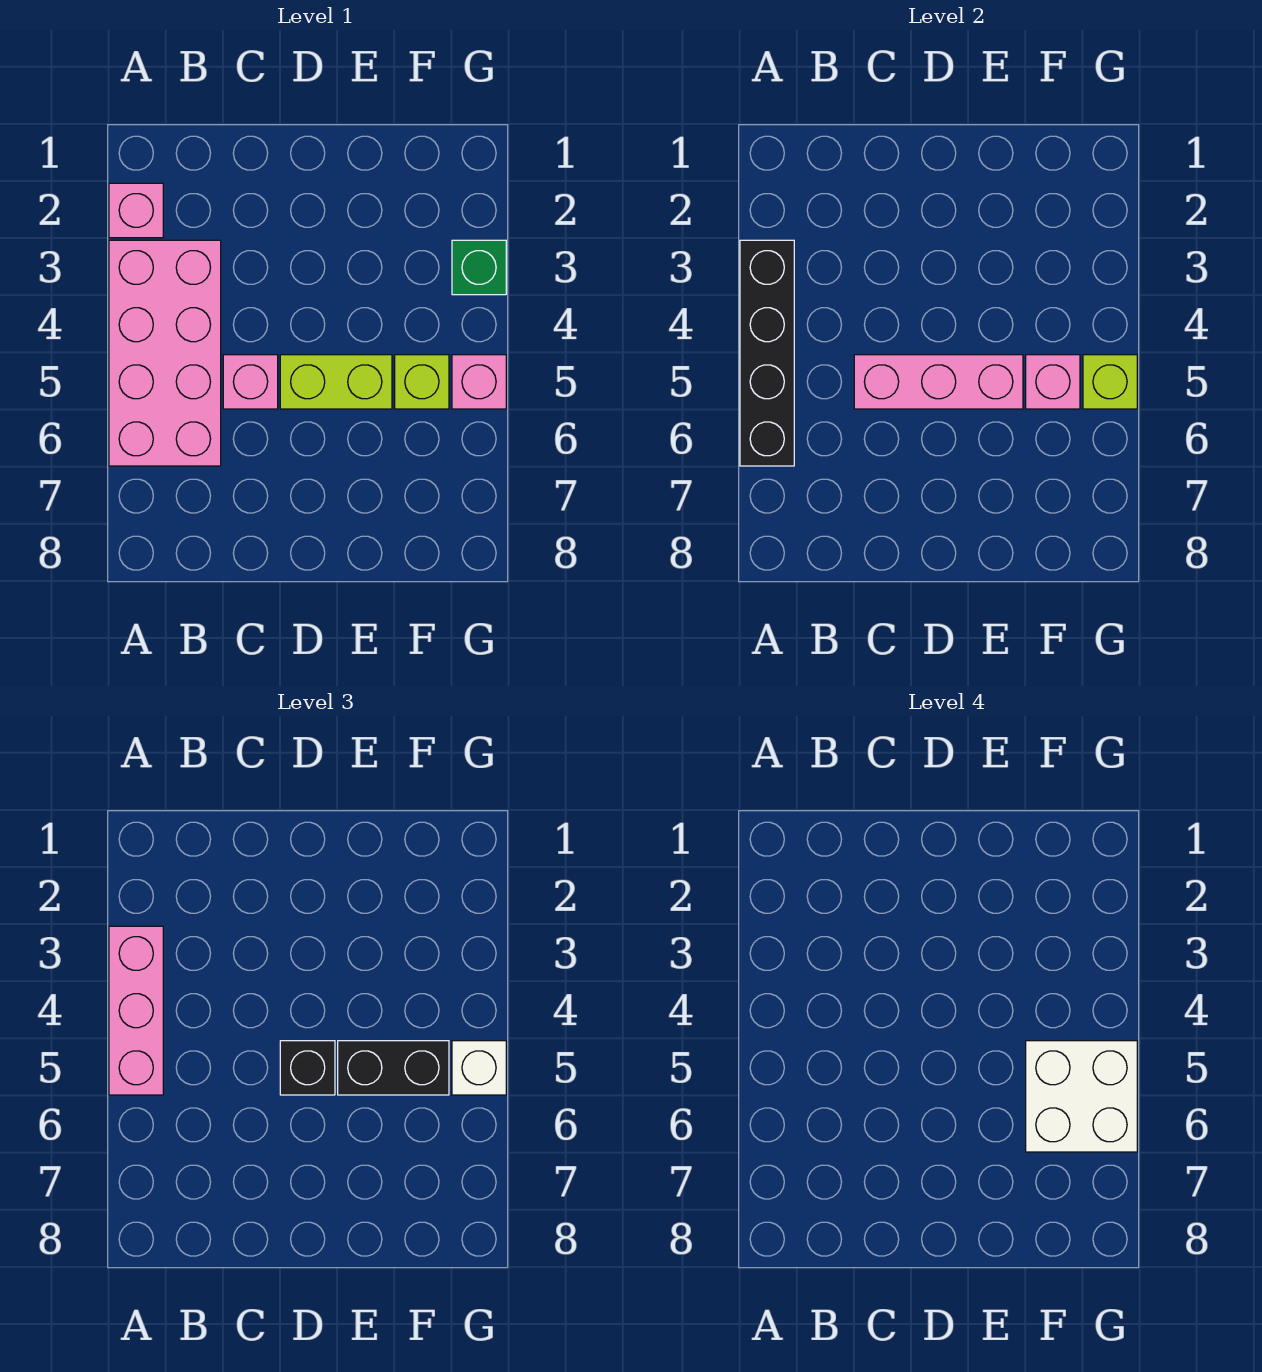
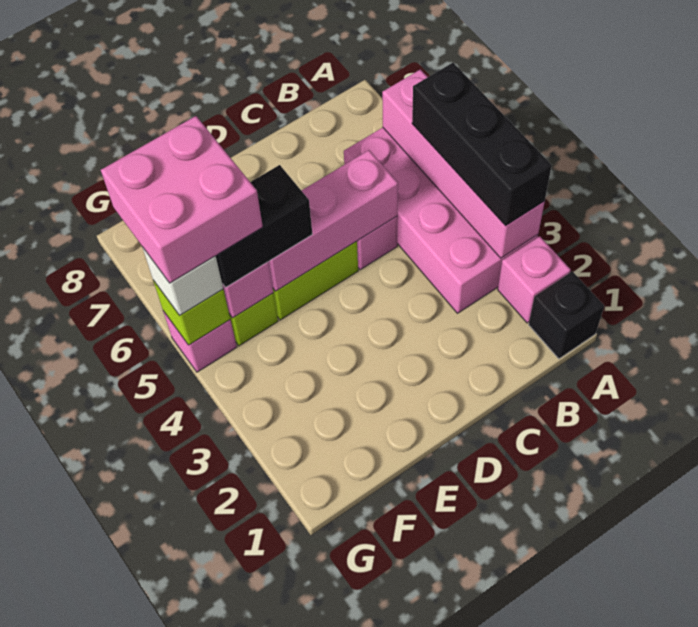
black 1x4 brick [740,240,794,466] -> pink 1x4 brick [382,69,545,258]
pink 1x3 brick [109,926,163,1095] -> black 1x3 brick [412,63,552,226]
black 1x1 brick [280,1041,335,1095] -> black 1x1 brick moved to [529,271,604,359]
white 2x2 brick [1026,1041,1137,1152] -> pink 2x2 brick [101,116,263,283]
green 1x1 brick [452,240,506,295] -> none

